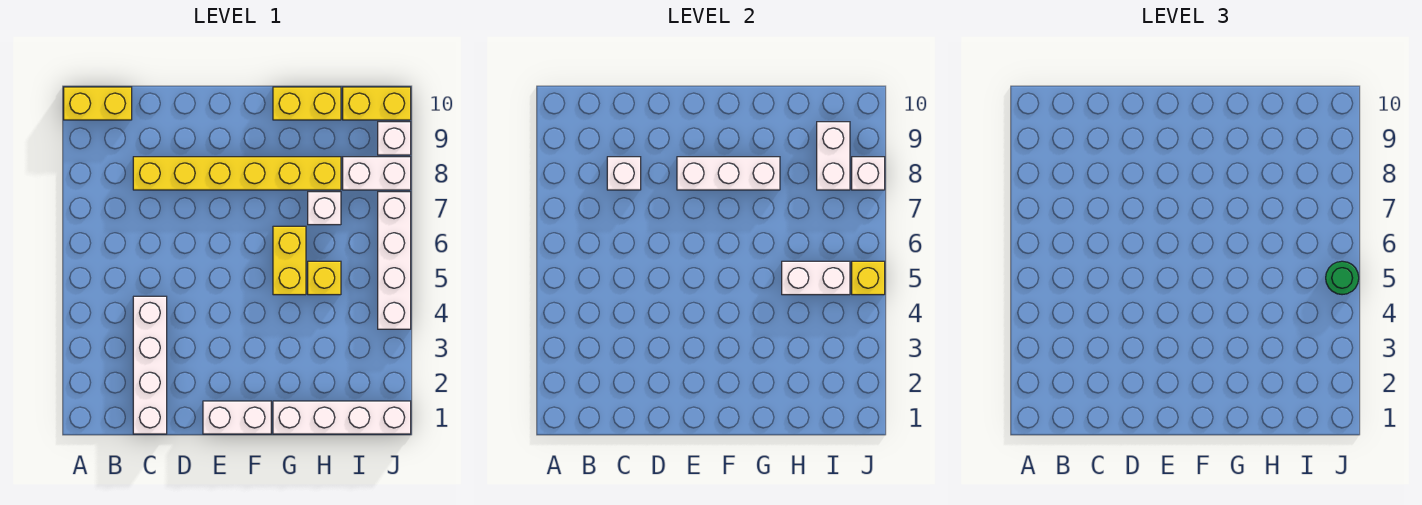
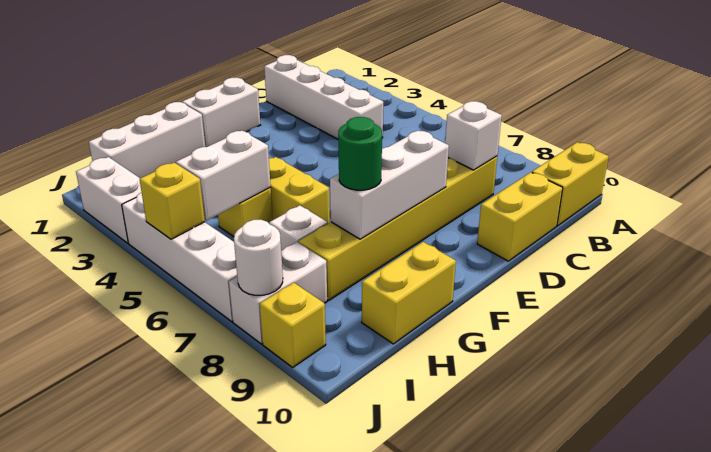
white 1x4 brick [273,401,411,434] -> white 1x3 brick [89,102,205,178]
white 1x2 brick [817,122,850,190] -> white 1x2 brick moved to [76,157,141,243]
yellow 1x2 brick [343,87,411,120] -> yellow 1x2 brick moved to [477,172,563,261]
green 1x1 round brick [1326,261,1359,295] -> green 1x1 round brick moved to [338,117,382,190]
white 1x1 brick [852,157,885,190] -> white 1x1 round brick [234,220,283,295]
white 1x1 brick [378,122,411,155] -> yellow 1x1 brick [260,283,326,367]

